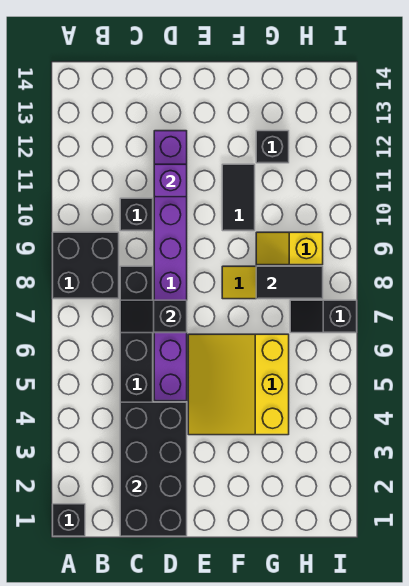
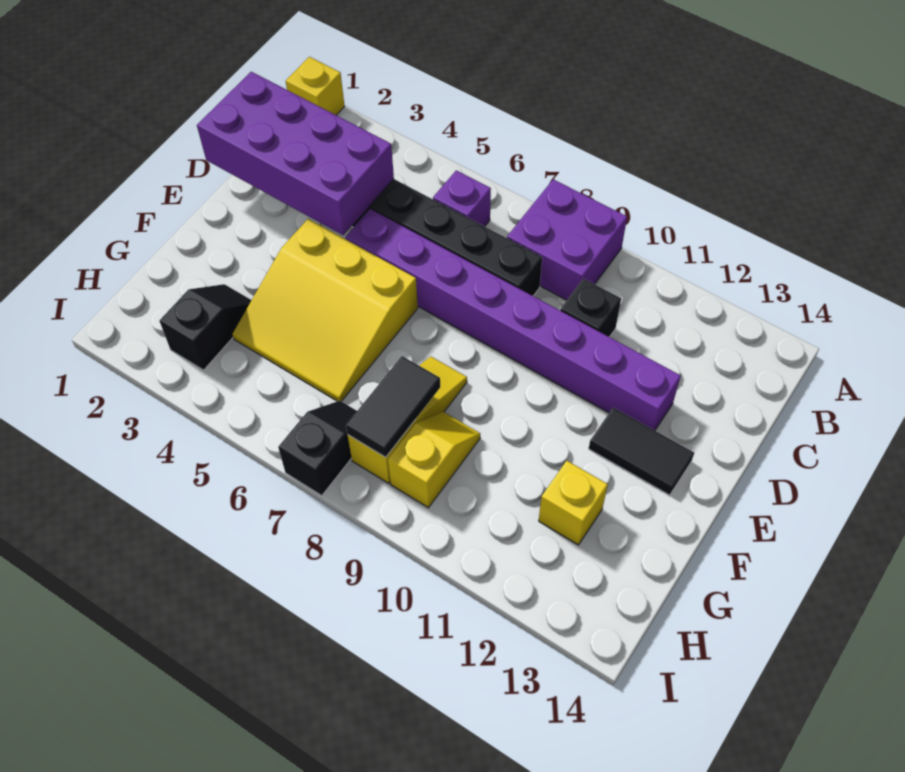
black 1x1 brick [53,504,85,536] -> yellow 1x1 brick [286,57,345,115]
black 2x2 brick [53,232,119,299] -> purple 2x2 brick [507,179,627,300]
black 2x4 brick [120,402,187,536] -> purple 2x4 brick [197,72,394,235]
black 1x2 slope [120,300,187,333] -> black 1x2 slope moved to [159,284,251,370]
purple 1x1 brick [154,164,187,197] -> purple 1x1 brick moved to [433,170,491,226]
yellow 3x3 slope [188,334,289,435] -> yellow 3x3 slope turned to [232,219,418,401]
black 1x2 tile [222,164,255,231] -> black 1x2 tile moved to [589,408,694,495]
black 1x1 brick [256,131,289,163] -> yellow 1x1 brick [539,461,608,545]

